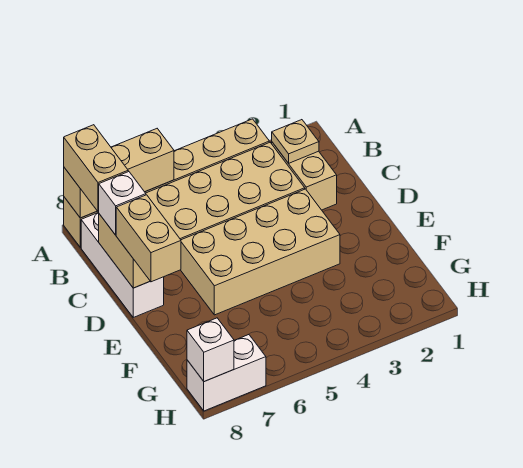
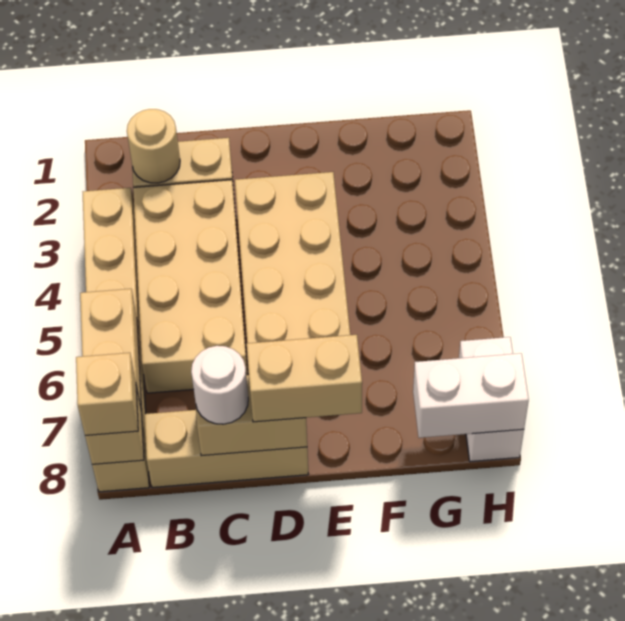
tan 1x2 brick [64,125,128,212] -> tan 1x1 brick [76,353,138,435]
tan 1x1 plate [272,120,319,163] -> tan 1x1 round brick [127,109,180,183]
white 1x3 brick [81,213,164,317] -> tan 1x3 brick [144,410,308,487]
white 1x1 brick [98,171,146,235] -> white 1x1 round brick [191,346,248,424]
white 1x1 brick [187,318,234,382] -> white 1x2 brick [413,353,529,438]

